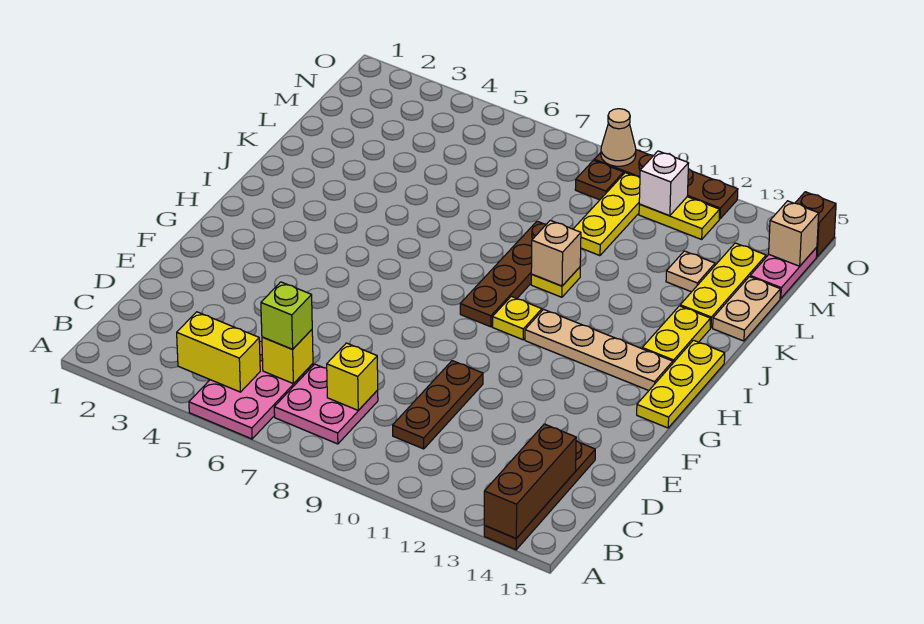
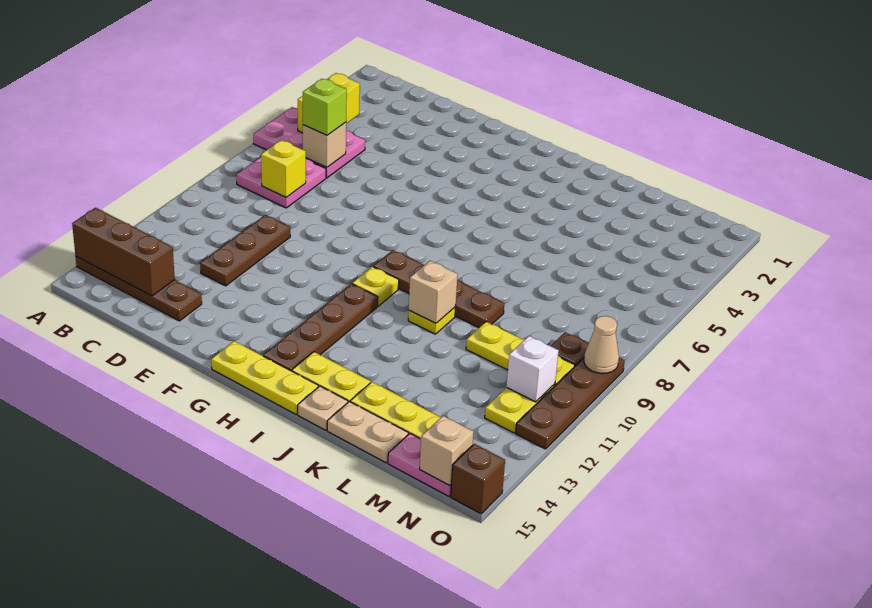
yellow 1x1 brick [262,330,313,384] -> tan 1x1 brick [303,122,346,167]
brown 1x3 plate [393,361,483,449] -> brown 1x3 plate turned to [200,215,290,286]
tan 1x4 plate [525,309,673,390] -> brown 1x4 plate [263,284,378,371]
tan 1x1 plate [666,251,715,292] -> tan 1x1 plate moved to [298,386,348,430]

